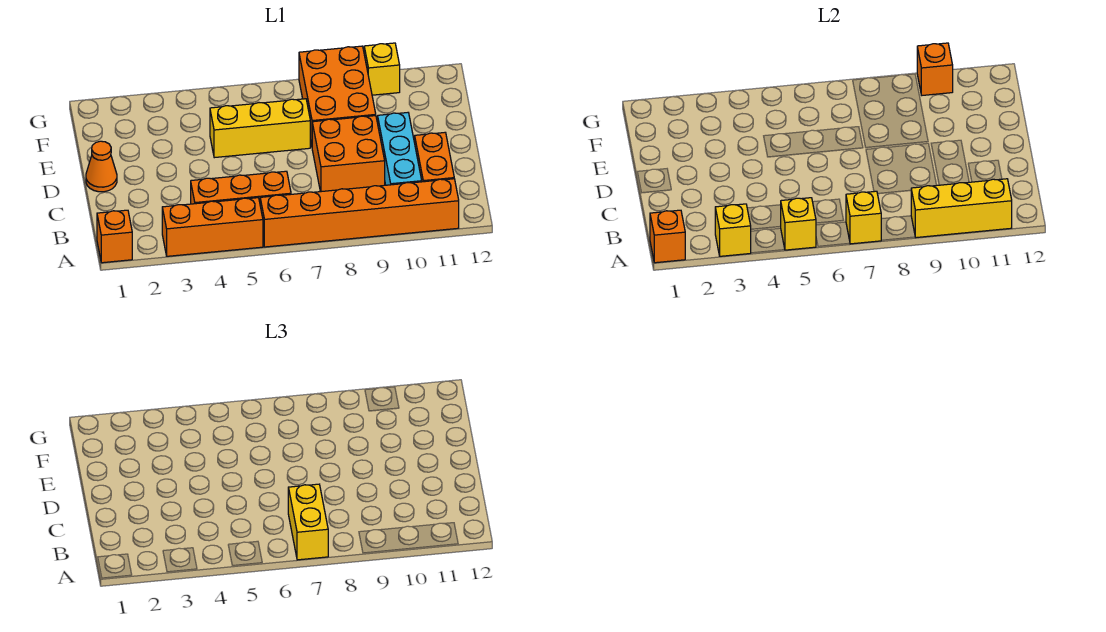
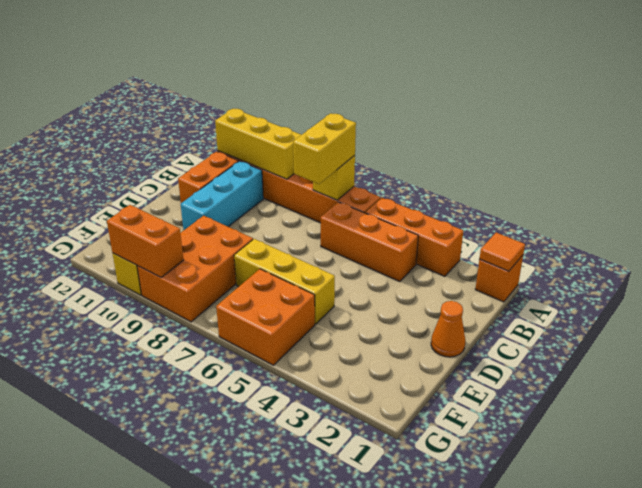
orange 1x1 brick [650,210,685,263] -> orange 1x1 tile [480,233,525,271]
yellow 1x1 brick [715,204,751,256] -> none
yellow 1x1 brick [780,198,816,250] -> none
orange 2x2 brick [312,116,385,192] -> orange 2x2 brick moved to [216,269,315,365]
orange 1x1 brick [917,43,953,95] -> orange 1x2 brick [107,205,183,277]

